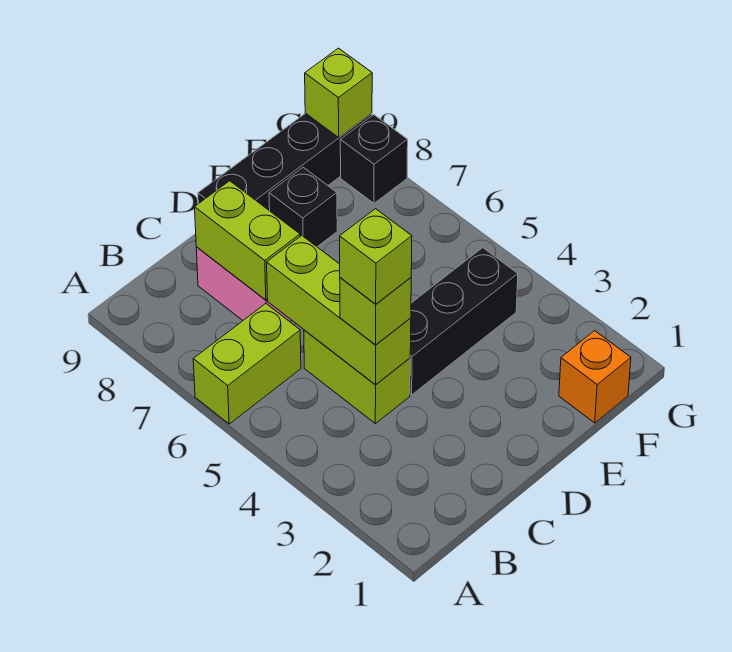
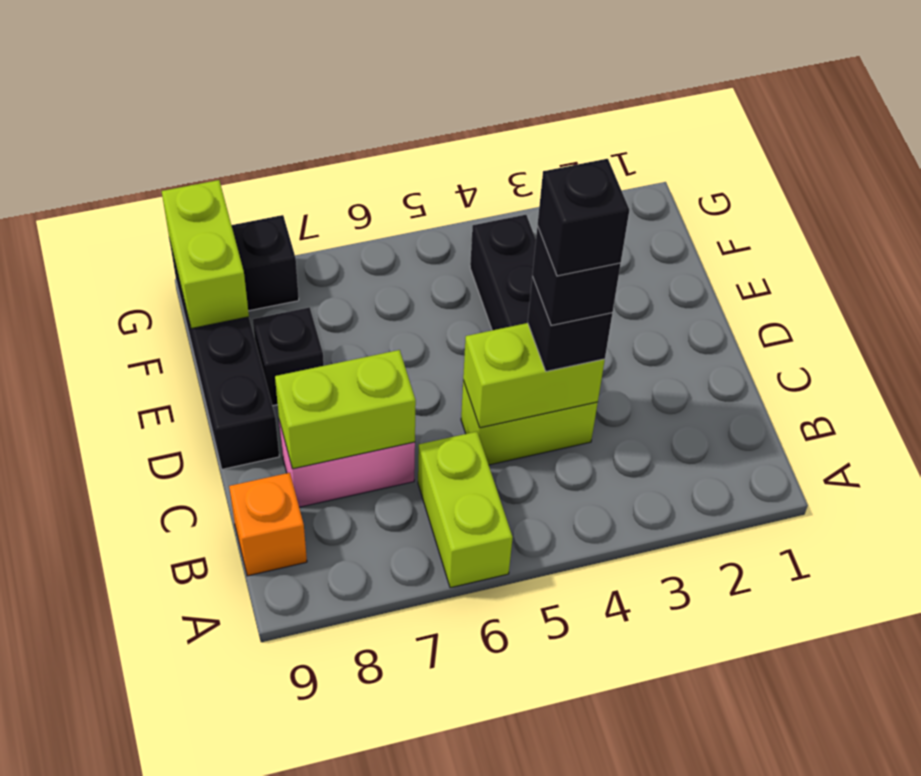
lime 1x3 brick [267,235,411,385] -> lime 1x2 brick [463,323,605,428]
lime 1x1 brick [340,278,411,345] -> black 1x1 brick [528,277,612,371]
lime 1x1 brick [340,209,412,304] -> black 1x1 brick [532,226,621,325]
none -> black 1x1 brick [538,159,629,276]
orange 1x1 brick [559,331,631,423] -> orange 1x1 brick moved to [229,473,307,576]
lime 1x1 brick [305,48,372,137] -> lime 1x2 brick [162,180,249,329]

